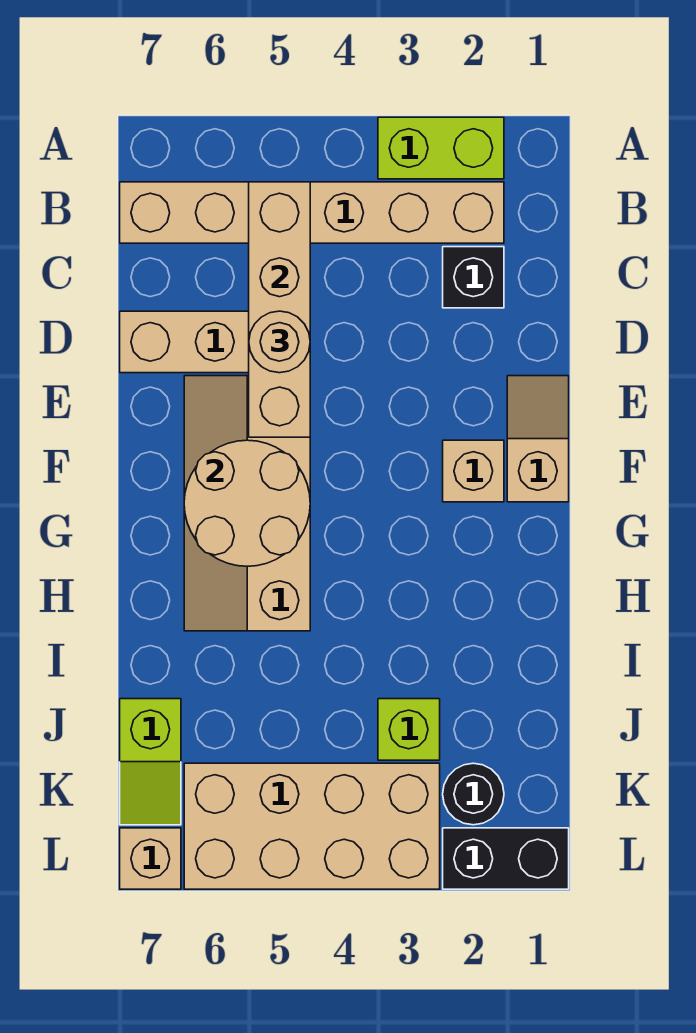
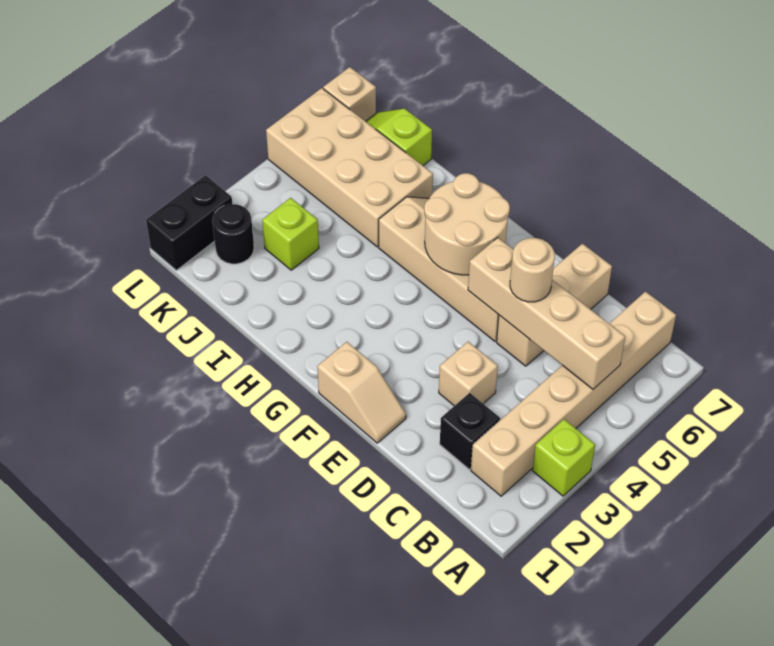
lime 1x2 brick [378,117,504,179] -> lime 1x1 brick [532,419,595,496]
tan 1x1 brick [443,440,504,502] -> tan 1x1 brick moved to [439,342,498,406]
tan 2x4 brick [184,763,440,889] -> tan 2x4 brick turned to [266,88,433,247]

